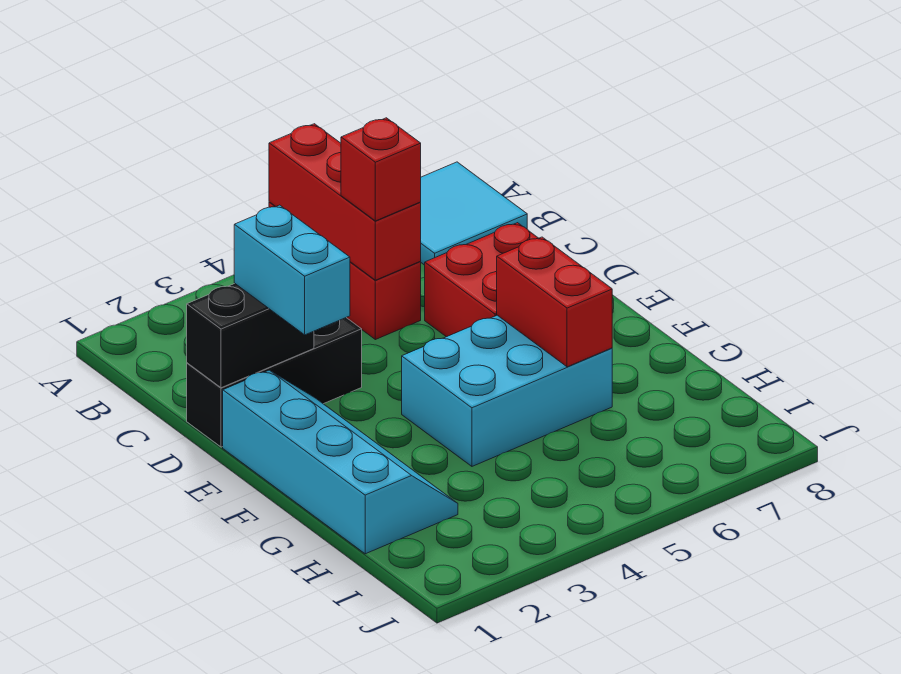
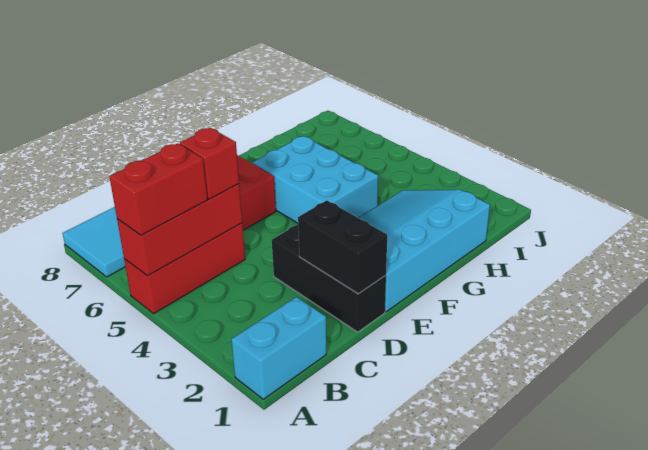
cyan 1x2 brick [234,205,350,335] -> cyan 1x2 brick moved to [231,297,326,399]
cyan 2x4 slope [223,370,458,554] -> cyan 3x4 slope [359,190,490,312]
red 1x2 brick [497,237,612,367] -> red 1x2 brick moved to [109,143,207,235]

